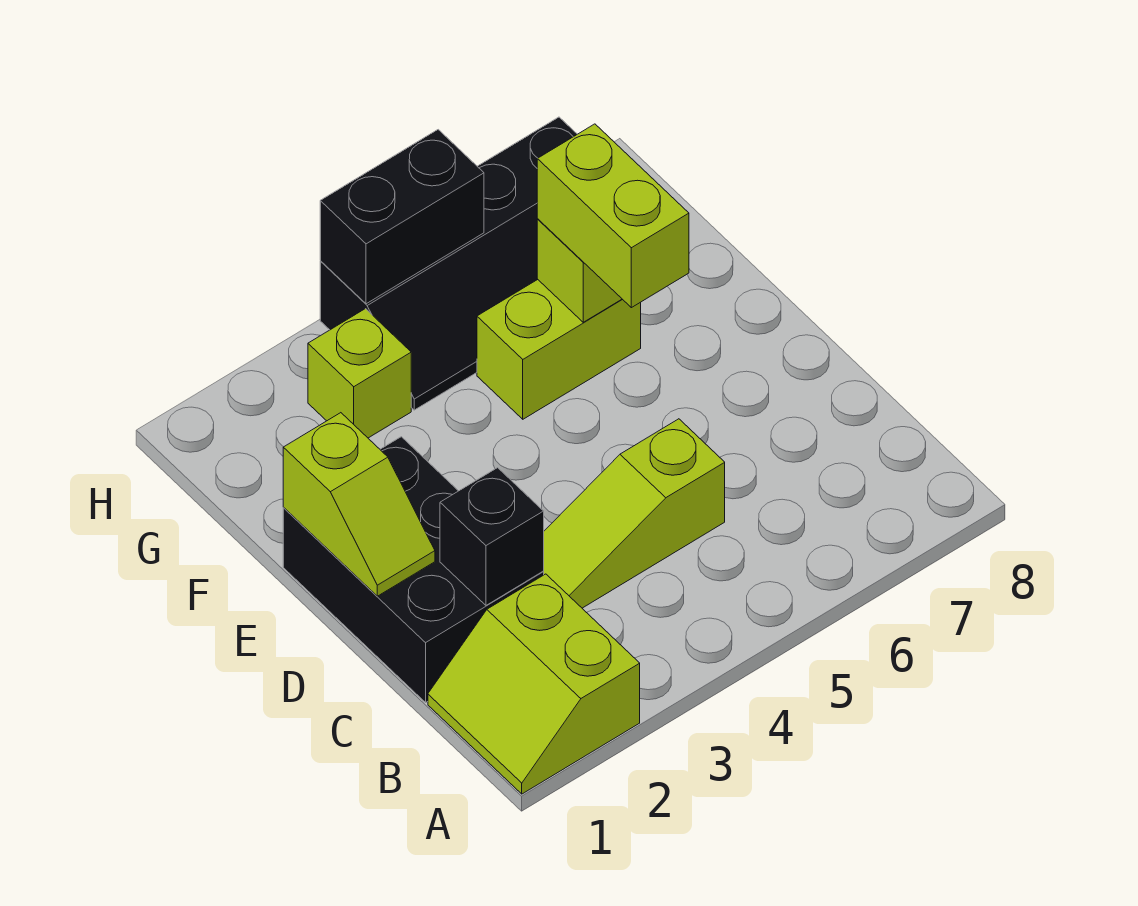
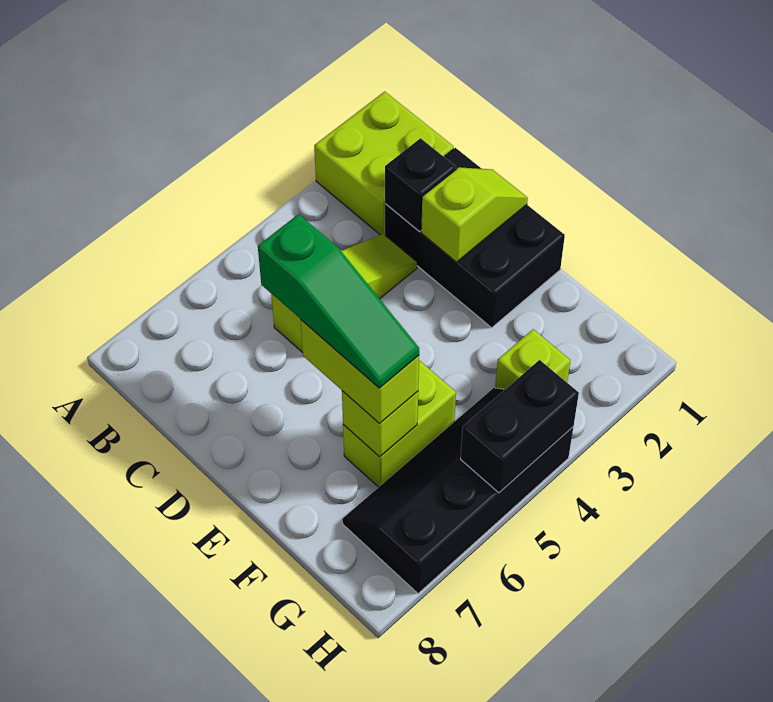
lime 2x2 slope [428,574,640,794] -> lime 2x2 brick [314,91,454,235]
lime 1x2 slope [283,413,435,596] -> lime 1x2 slope turned to [421,167,528,262]
none -> green 1x3 slope [258,214,419,388]

